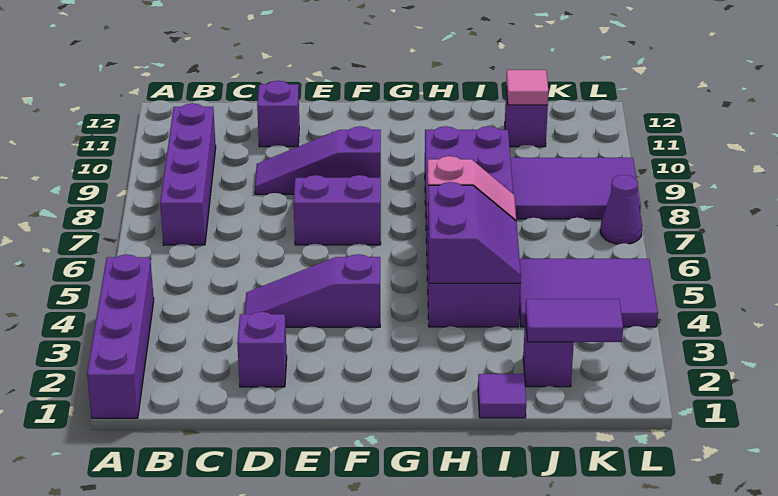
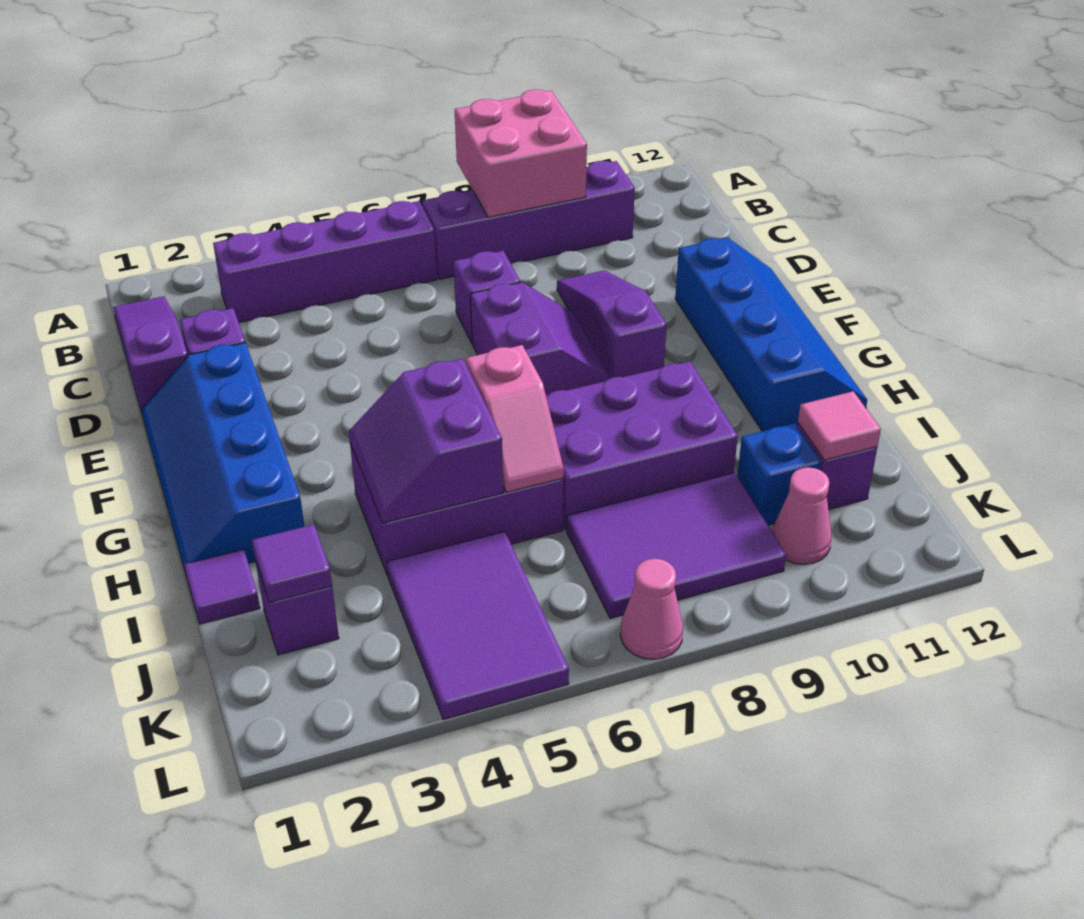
purple 1x4 brick [87,255,154,418] -> purple 1x4 brick moved to [213,201,437,322]
none -> pink 2x2 brick [455,89,587,217]
purple 1x3 slope [245,254,380,327] -> purple 1x3 slope moved to [113,296,188,409]
purple 1x1 brick [257,81,299,147] -> purple 1x1 brick moved to [454,251,520,343]
none -> blue 2x4 slope [141,343,304,573]
none -> blue 2x4 slope [675,237,867,431]
purple 2x2 slope [428,182,521,283] -> purple 2x2 slope turned to [349,359,503,523]
purple 1x2 tile [525,299,623,342] -> purple 1x1 tile [252,524,332,602]
purple 2x3 tile [510,158,641,219] -> purple 2x3 tile turned to [567,473,786,618]
none -> blue 1x1 brick [737,423,821,525]
none -> pink 1x1 cone [772,467,831,564]
purple 1x1 cone [600,175,642,244] -> pink 1x1 cone [620,559,683,659]

